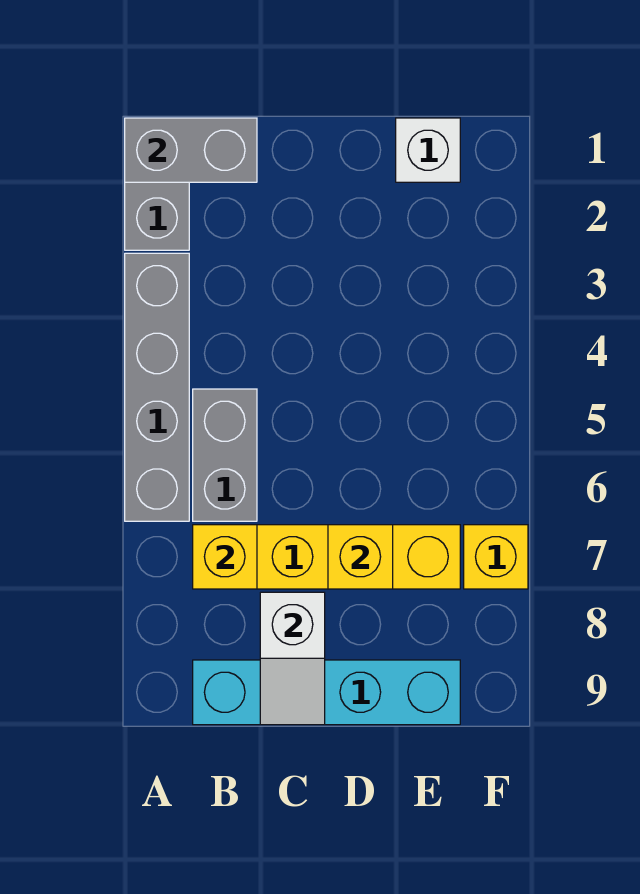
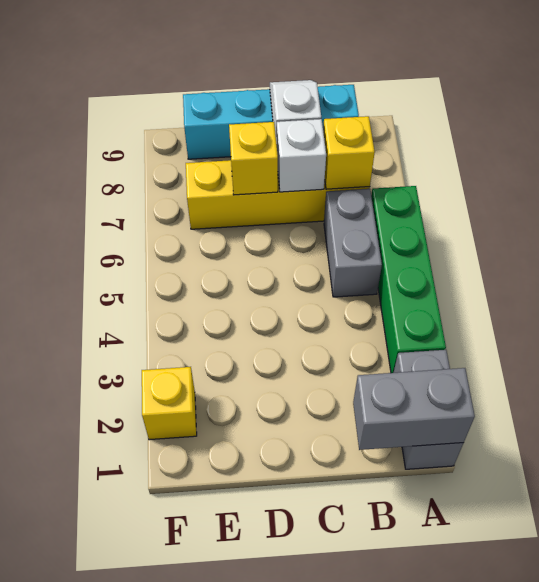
grey 1x4 brick [125,253,189,521] -> green 1x4 brick [371,186,446,373]
white 1x1 brick [396,118,460,182] -> white 1x1 brick moved to [276,119,326,192]
yellow 1x1 brick [464,525,528,589] -> yellow 1x1 brick moved to [142,367,197,440]

